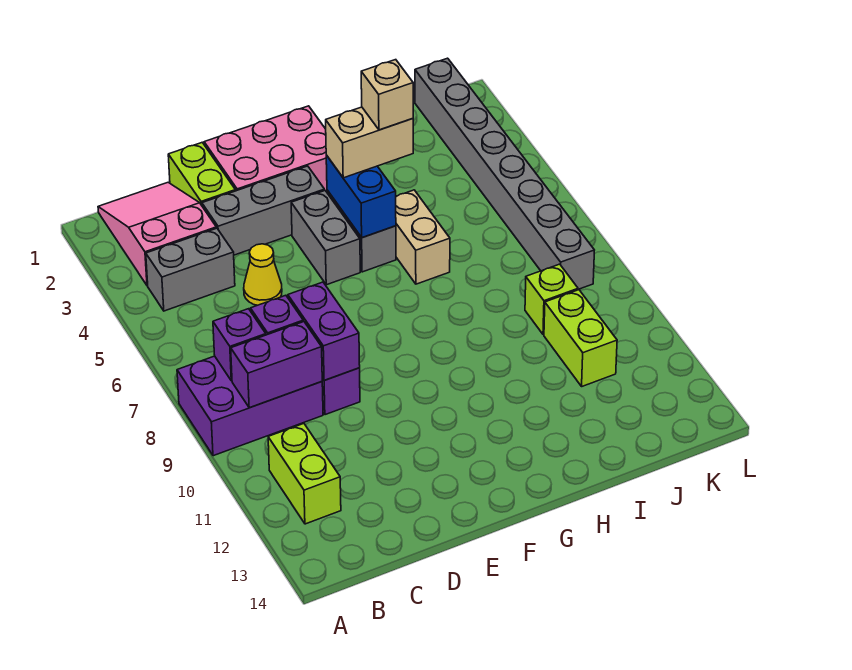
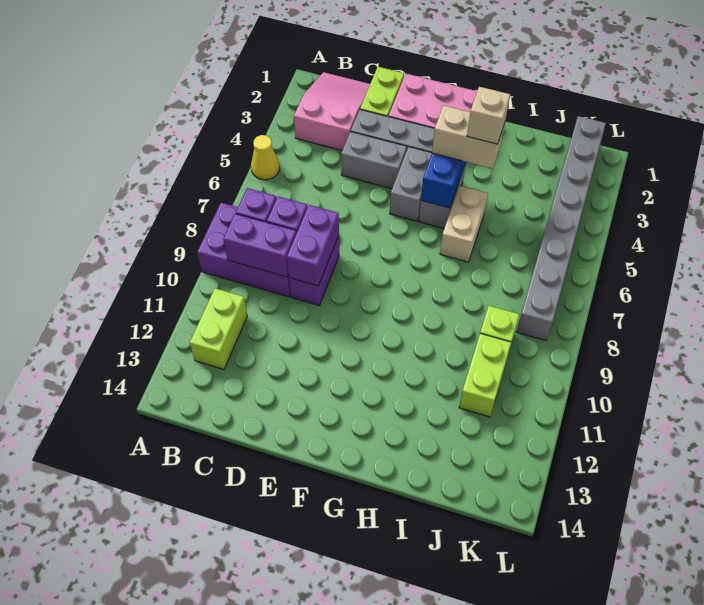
grey 1x2 brick [146,228,235,311] -> grey 1x2 brick moved to [341,132,407,189]
yellow 1x1 cone [244,244,282,305] -> yellow 1x1 cone moved to [251,135,280,180]

